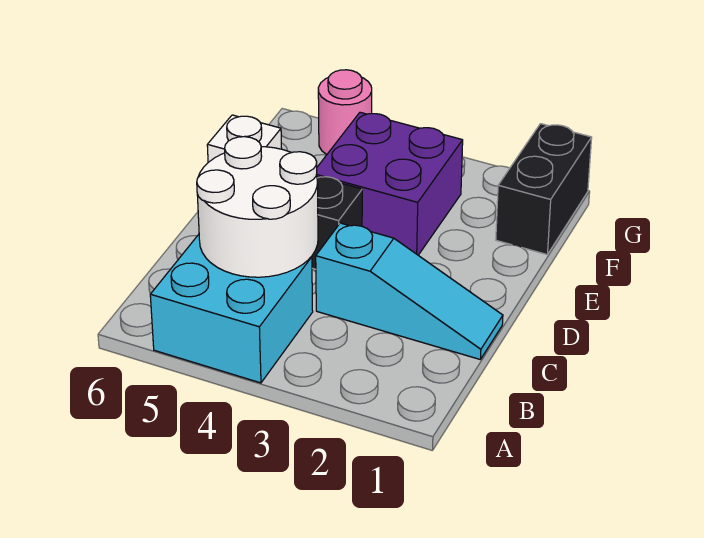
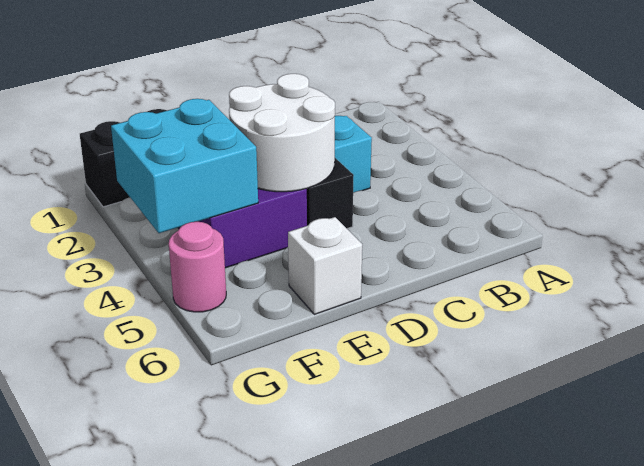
cyan 2x2 brick [150,235,313,383] -> cyan 2x2 brick moved to [111,99,258,233]
white 2x2 round brick [197,137,318,277] -> white 2x2 round brick moved to [229,74,335,192]

